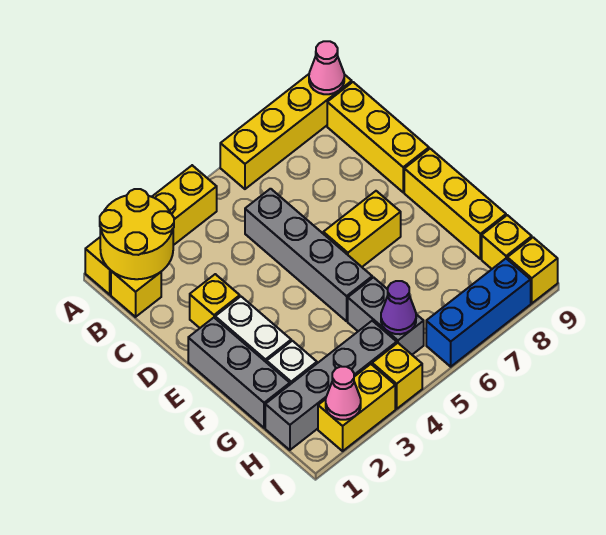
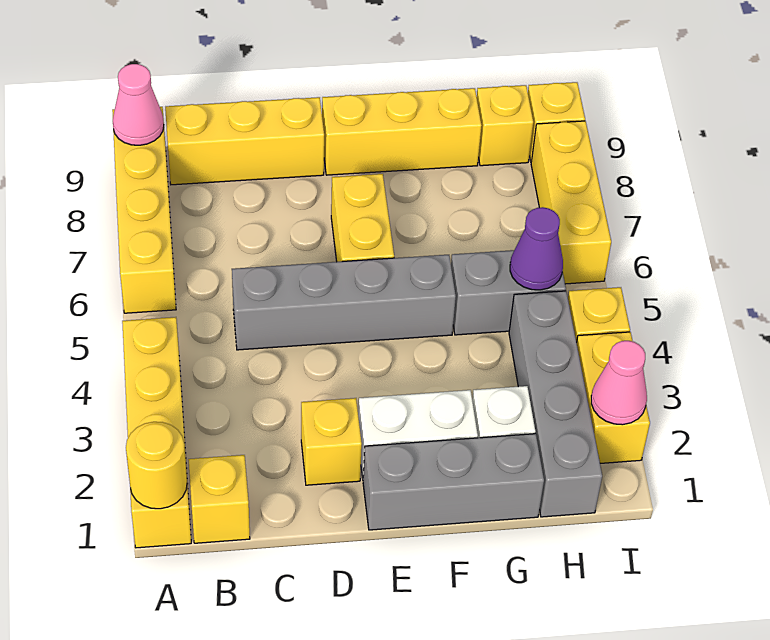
yellow 2x2 round brick [100,189,174,279] -> yellow 1x1 round brick [126,422,187,509]
blue 1x3 brick [426,259,531,367] -> yellow 1x3 brick [531,121,611,284]

